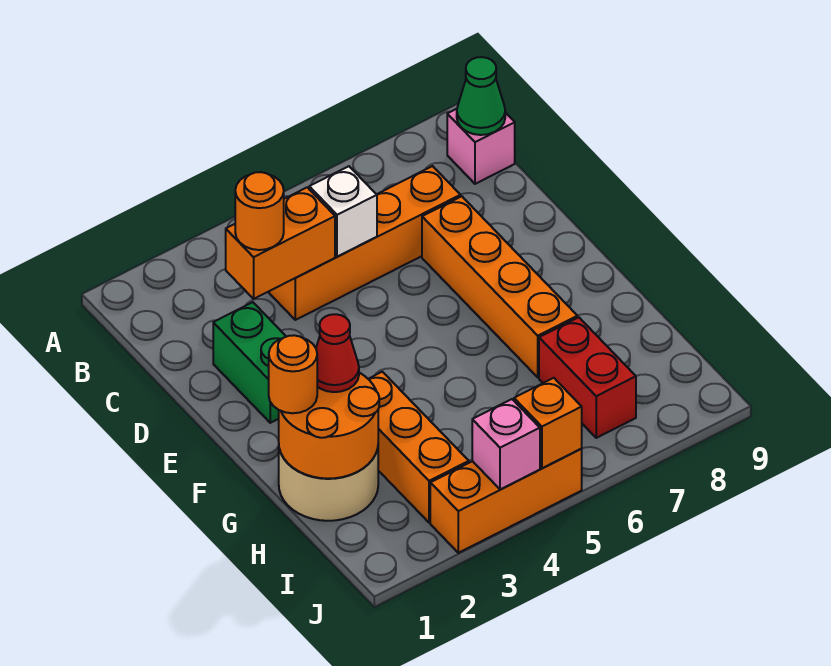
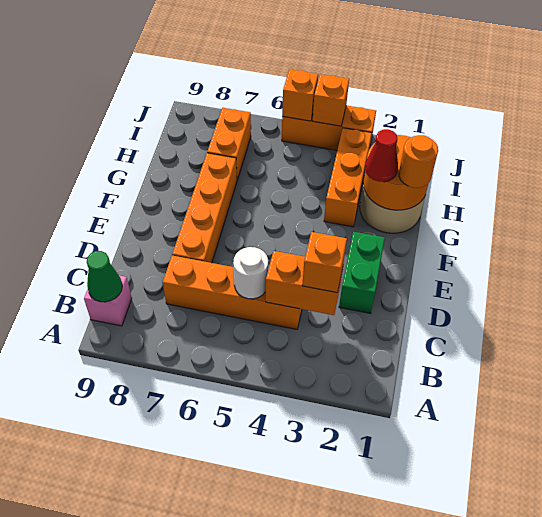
orange 1x1 round brick [235,172,284,250] -> orange 1x1 brick [302,232,347,292]
white 1x1 brick [309,166,377,257] -> white 1x1 round brick [233,247,268,299]
red 1x2 brick [539,317,636,438] -> orange 1x2 brick [207,108,251,180]
pink 1x1 brick [472,399,540,489] -> orange 1x1 brick [313,74,349,126]

